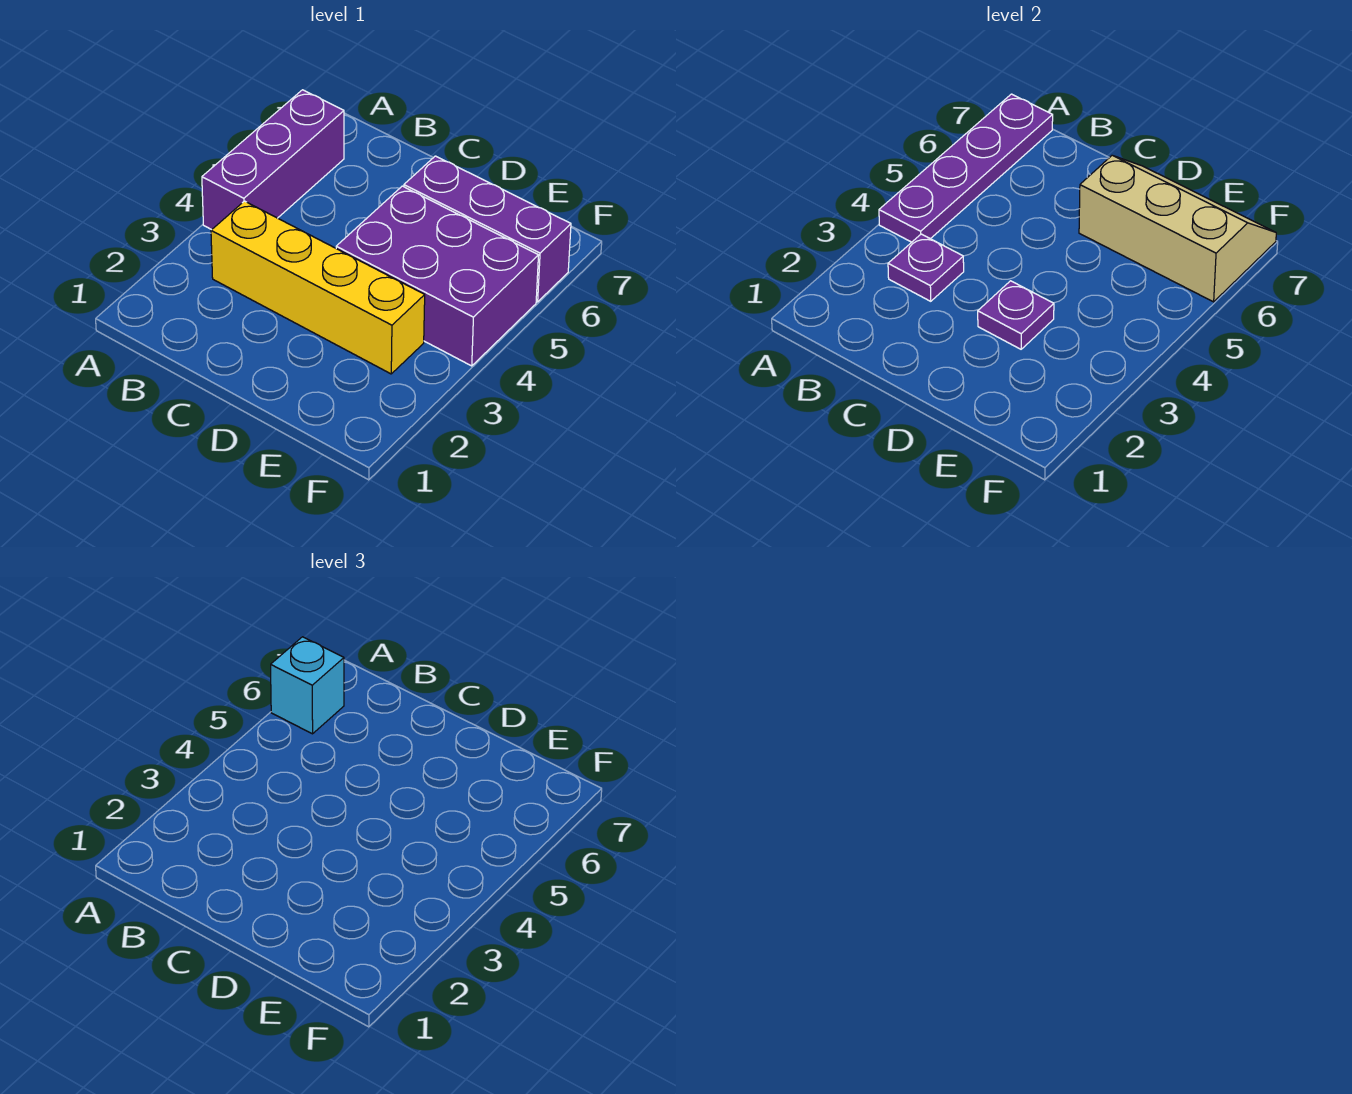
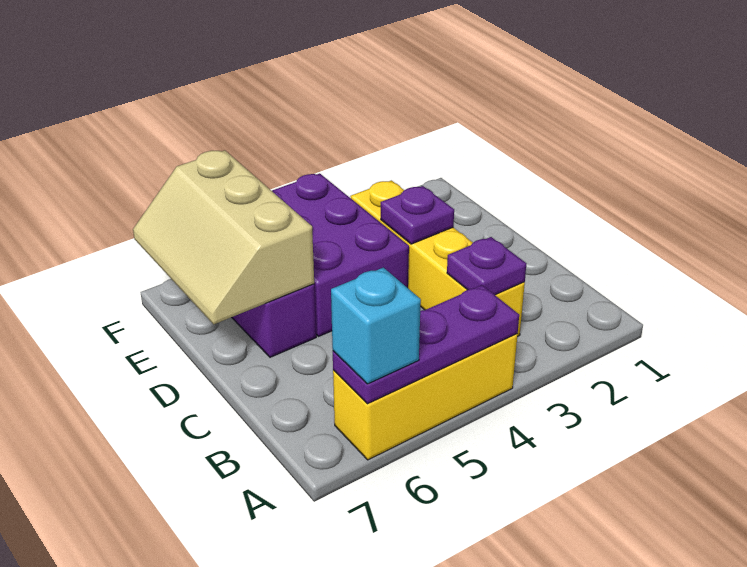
purple 1x3 brick [202,90,344,230] -> yellow 1x3 brick [333,334,518,460]
purple 1x4 plate [879,94,1053,242] -> purple 1x3 plate [333,285,519,404]

